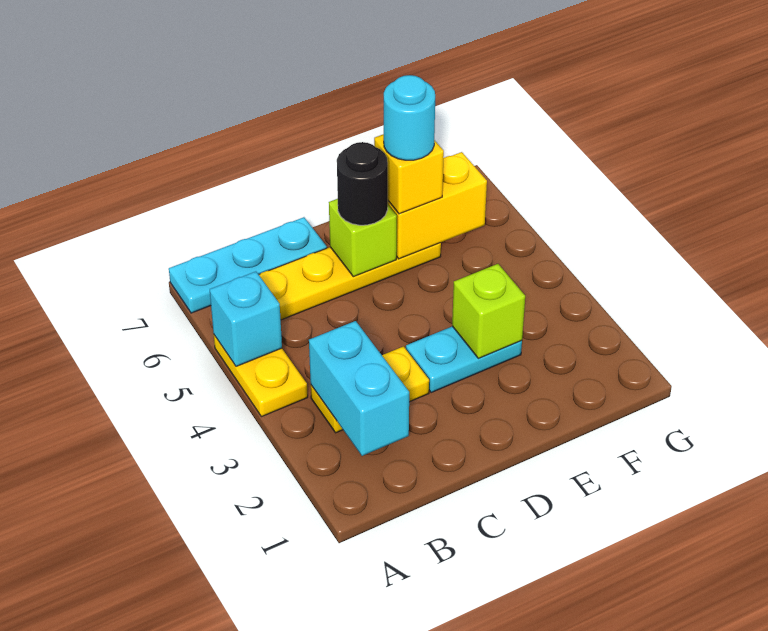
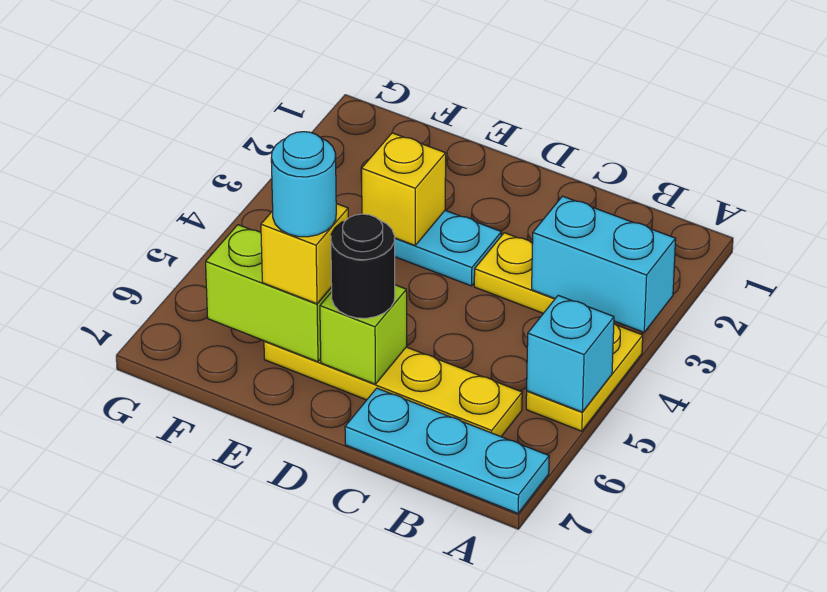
cyan 1x2 brick [309,321,409,456] -> cyan 1x2 brick turned to [532,196,676,332]
lime 1x1 brick [452,264,525,358] -> yellow 1x1 brick [362,133,446,245]
yellow 1x2 brick [388,152,487,259] -> lime 1x2 brick [206,225,332,362]

